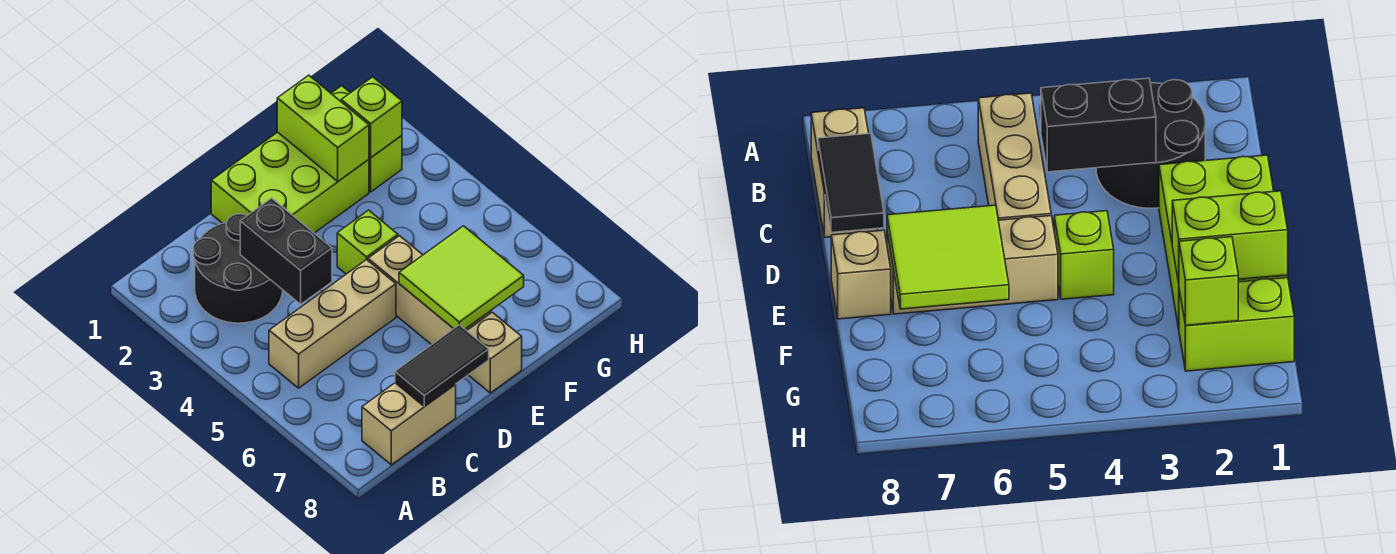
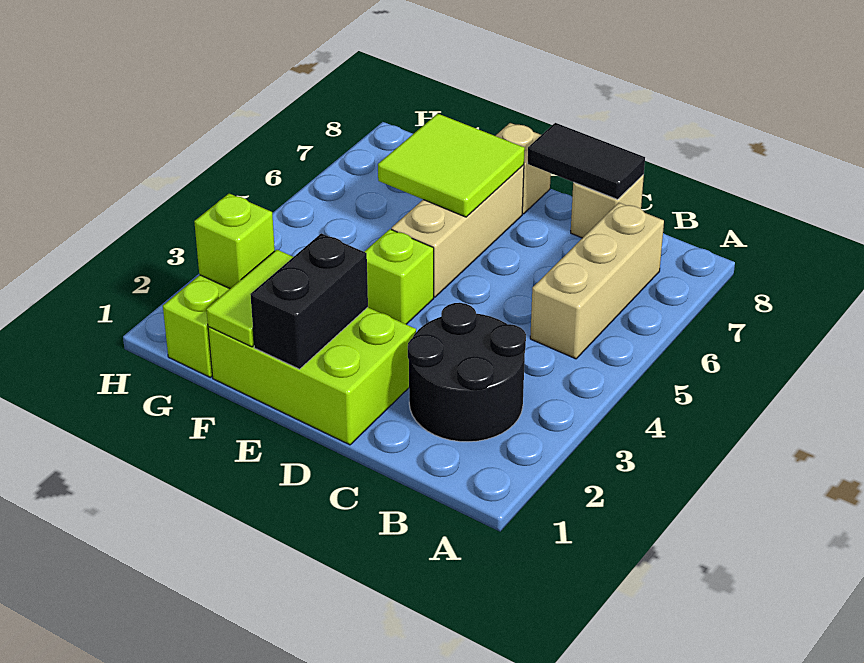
tan 1x3 brick [269,260,396,388] -> tan 1x3 brick turned to [530,203,664,359]
tan 1x2 brick [362,383,456,465] -> tan 1x1 brick [571,174,644,238]
black 1x2 brick [240,198,332,304] -> black 1x2 brick moved to [250,233,368,369]
lime 1x2 brick [277,75,369,181] -> lime 1x2 tile [206,250,293,347]

